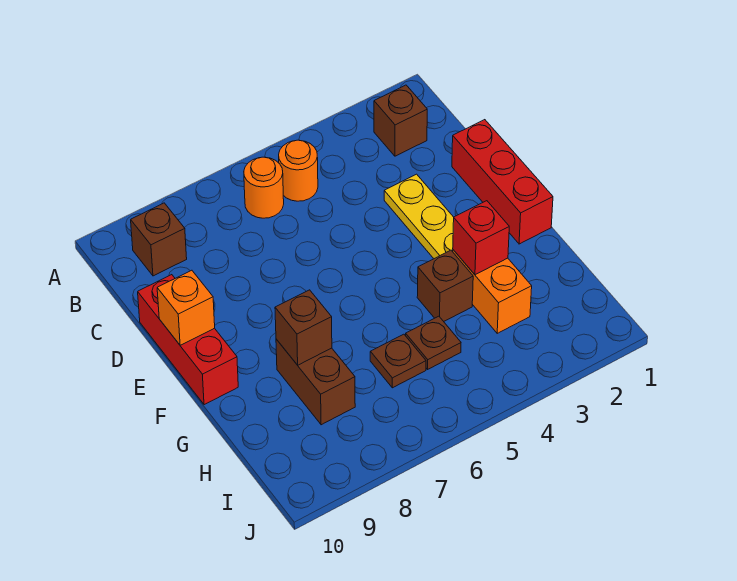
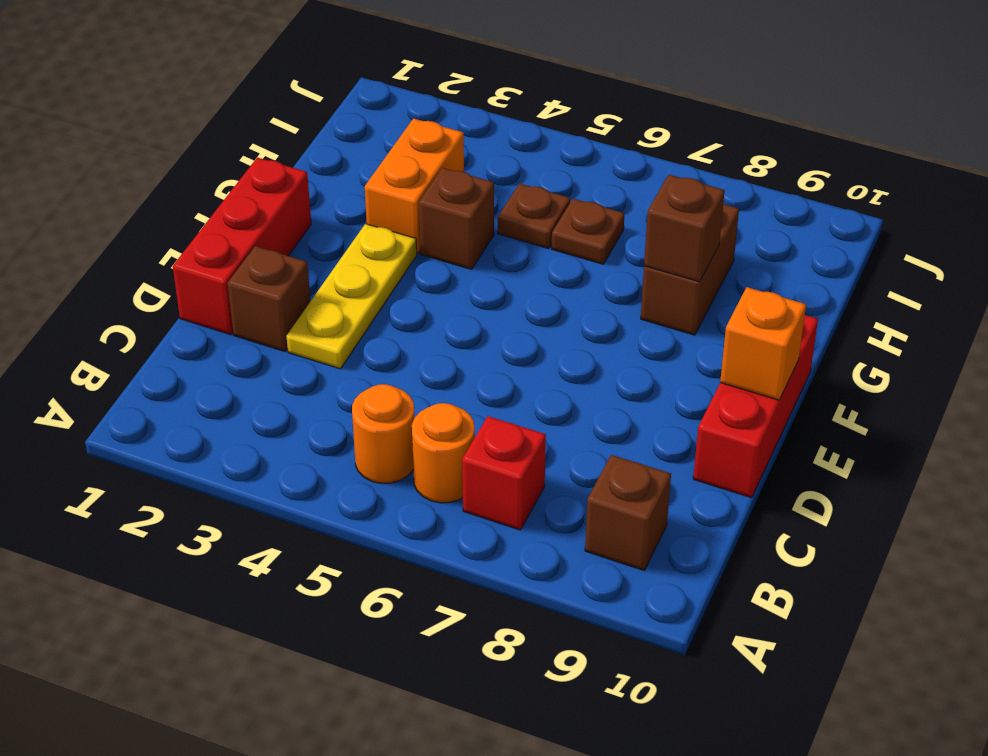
brown 1x1 brick [374,85,427,156] -> brown 1x1 brick moved to [228,246,310,351]
red 1x1 brick [453,201,509,275] -> red 1x1 brick moved to [462,416,546,530]

